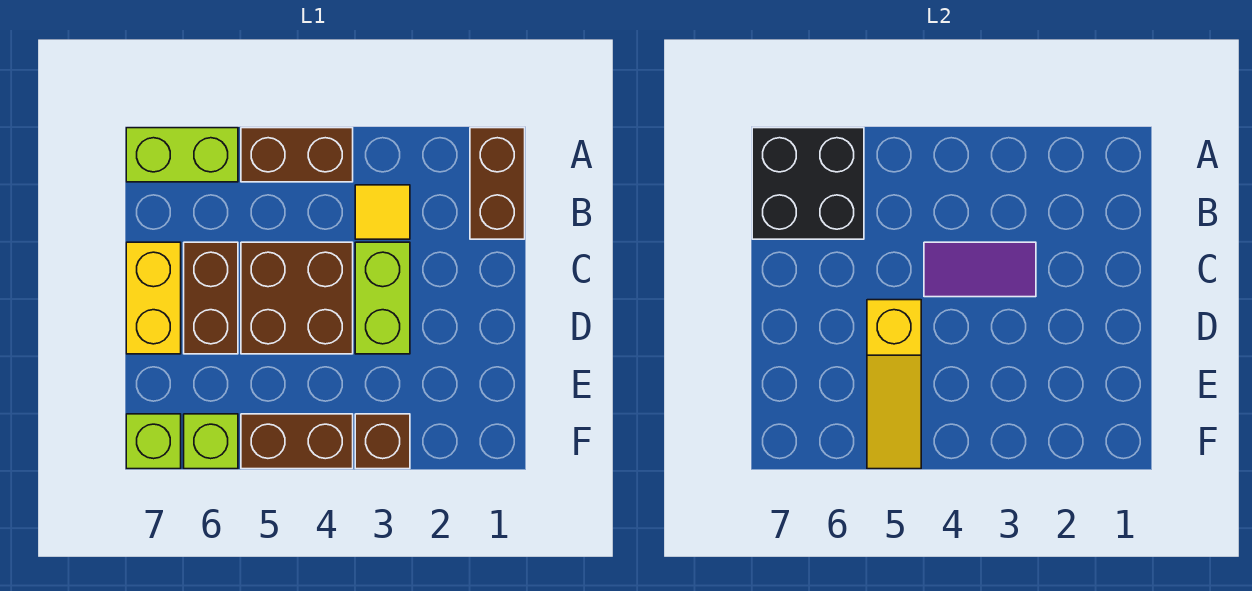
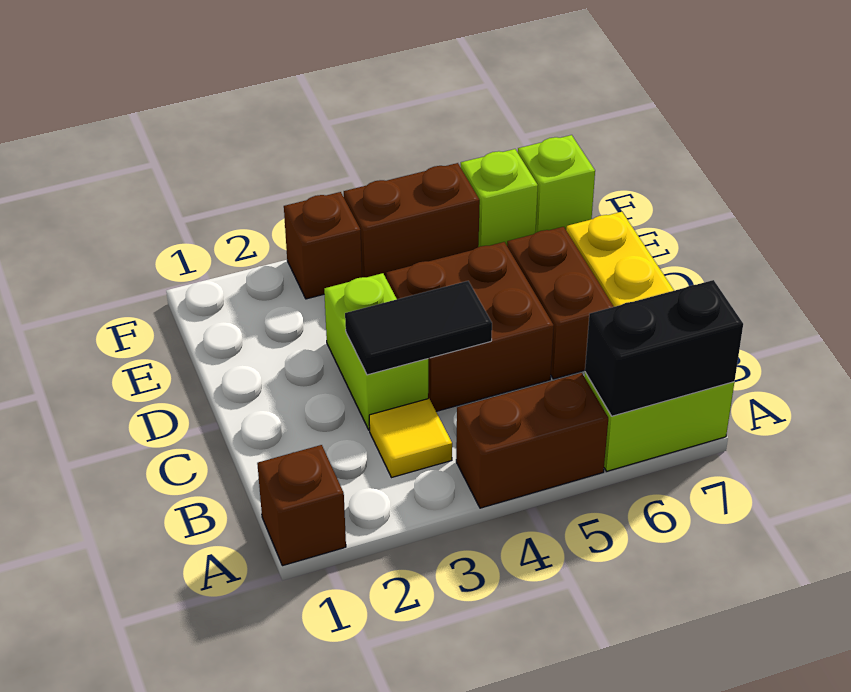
brown 1x2 brick [470,128,525,239] -> brown 1x1 brick [257,445,346,566]
black 2x2 brick [752,128,864,239] -> black 1x2 brick [585,280,743,416]
purple 1x2 tile [924,242,1036,297] -> black 1x2 tile [345,281,492,375]
yellow 1x3 slope [867,300,921,469] -> none

